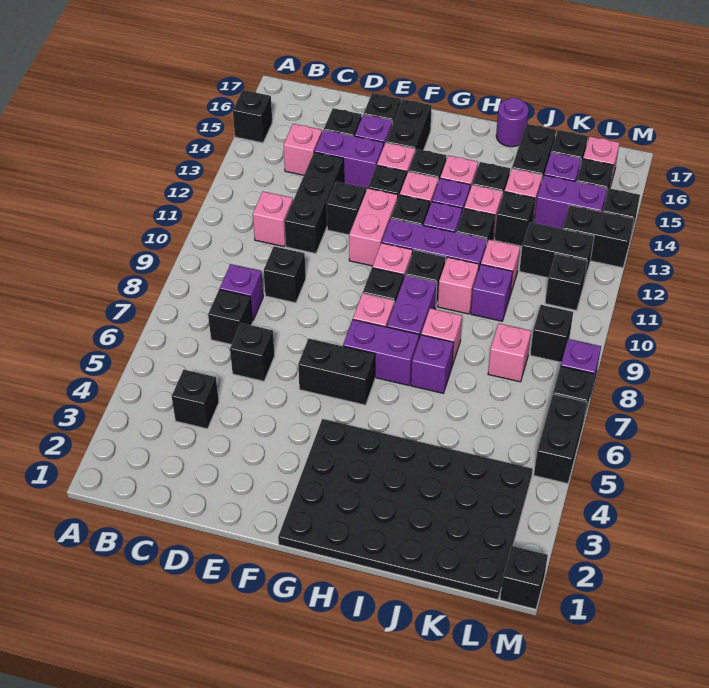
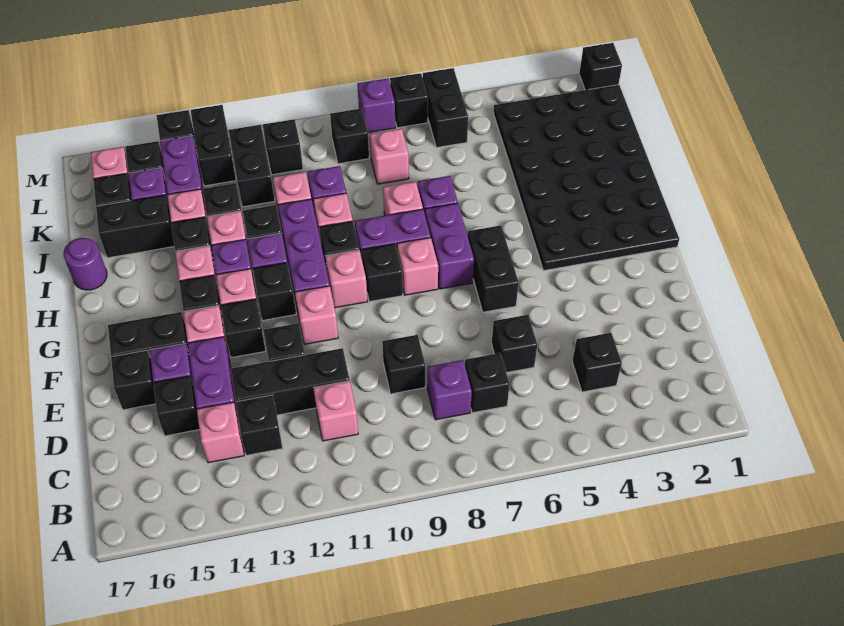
black 1x1 brick [233,90,272,143] -> black 1x1 brick moved to [236,395,282,455]
pink 1x2 brick [349,188,398,266] -> pink 1x1 brick [295,286,338,344]
black 1x2 brick [534,394,587,484] -> black 1x2 brick turned to [423,68,468,148]

